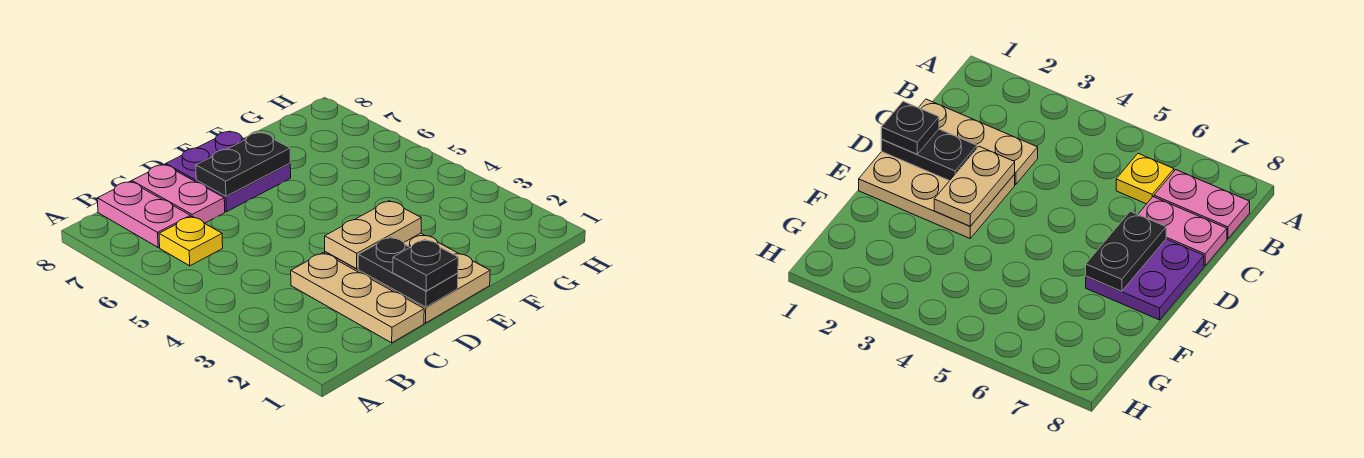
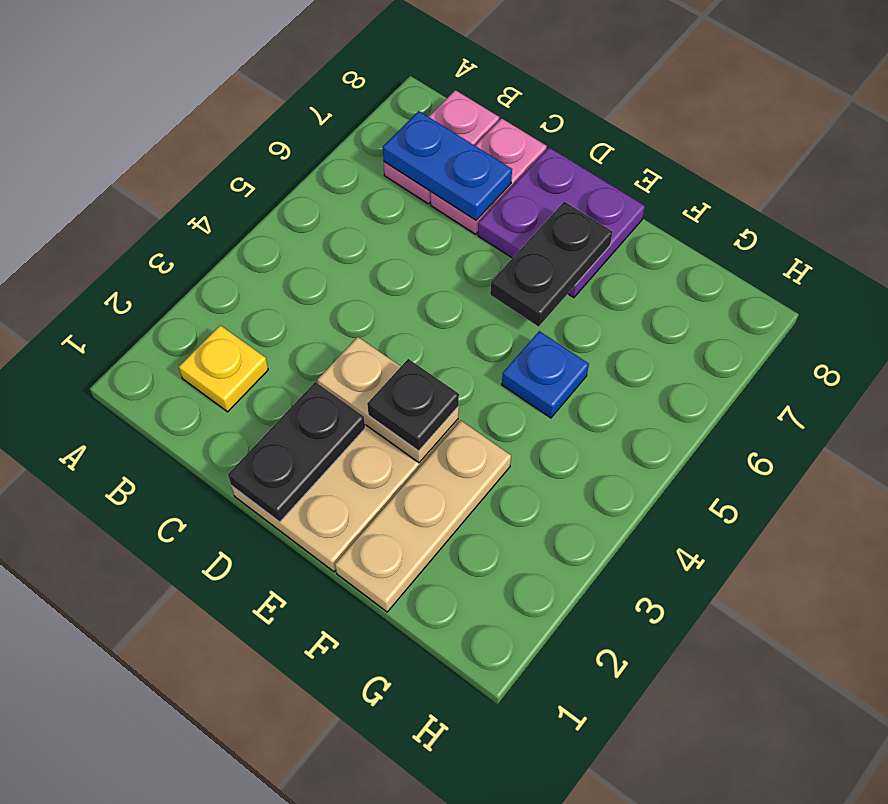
yellow 1x1 plate [159,217,223,266] -> yellow 1x1 plate moved to [179,325,268,412]
none -> blue 1x2 plate [383,111,512,220]
tan 1x3 plate [291,253,424,343] -> tan 1x3 plate moved to [335,421,511,612]
black 1x1 plate [393,239,458,291] -> black 1x1 plate moved to [367,359,459,451]
black 1x2 plate [196,132,290,196] -> black 1x2 plate turned to [490,201,613,327]
none -> blue 1x1 plate [502,331,589,418]

